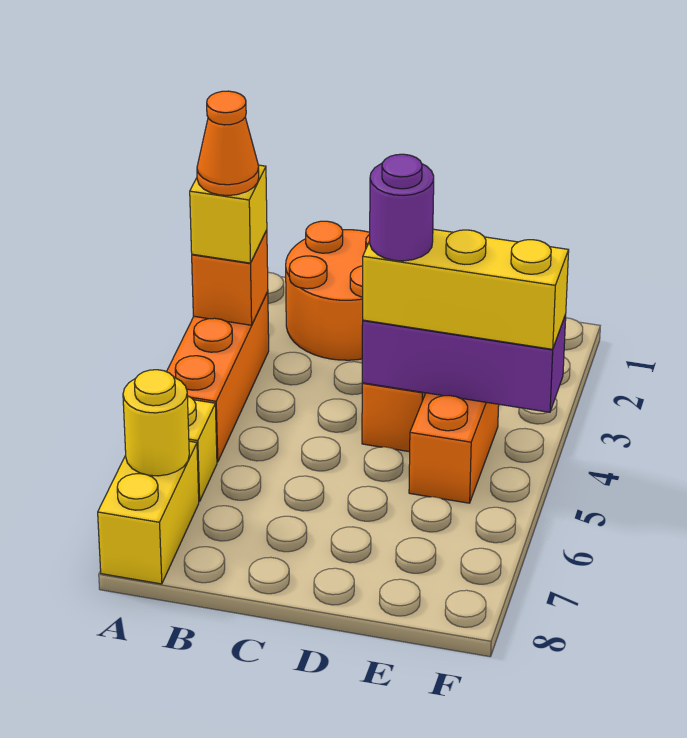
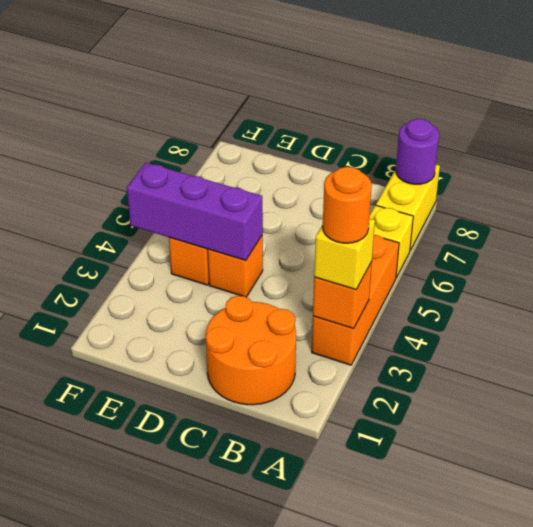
orange 1x1 cone [197,91,259,195] -> orange 1x1 round brick [323,167,372,243]
yellow 1x1 round brick [123,370,189,476] -> none
yellow 1x3 brick [363,229,569,349] -> none
purple 1x1 round brick [370,154,434,261] -> purple 1x1 round brick moved to [396,119,439,184]

